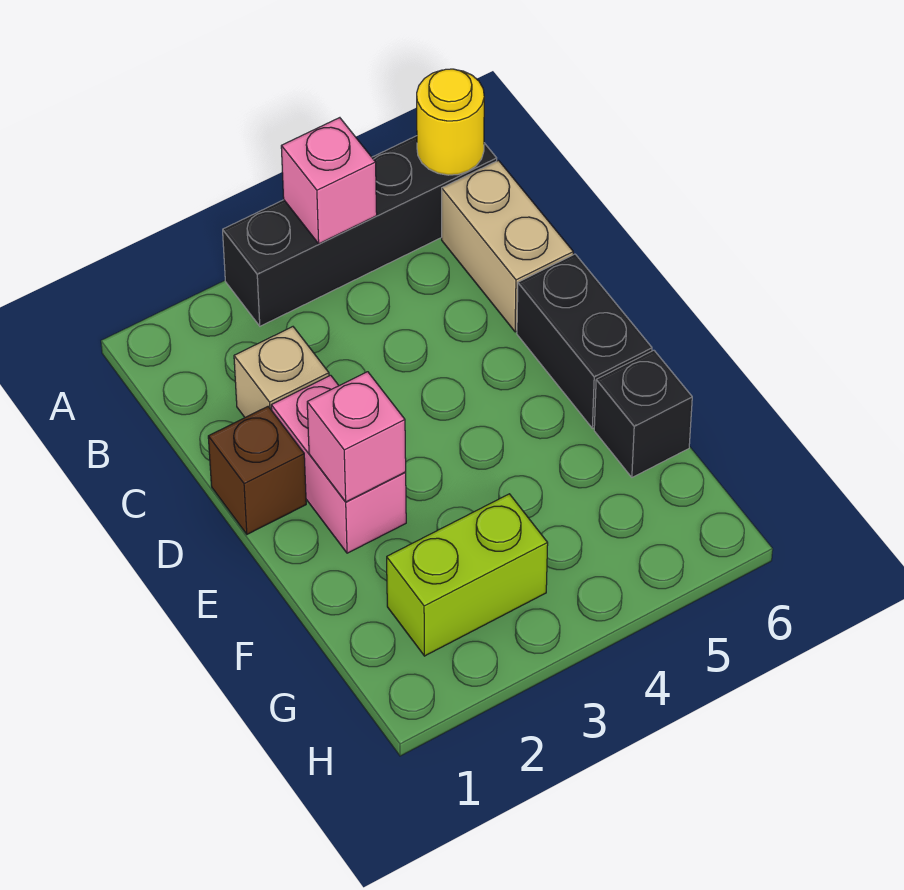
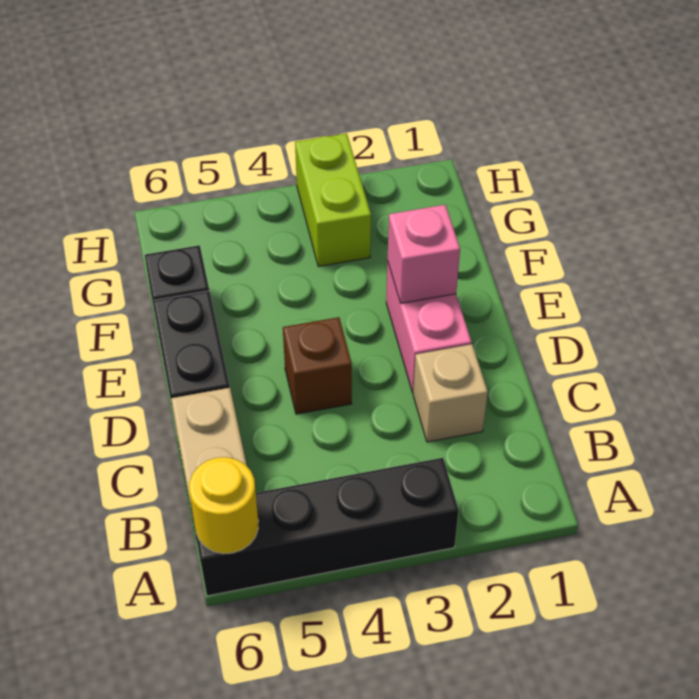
pink 1x1 brick [281,118,377,244] -> none
brown 1x1 brick [208,406,306,534] -> brown 1x1 brick moved to [283,317,352,414]
lime 1x2 brick [387,494,548,656] -> lime 1x2 brick turned to [295,133,371,266]

